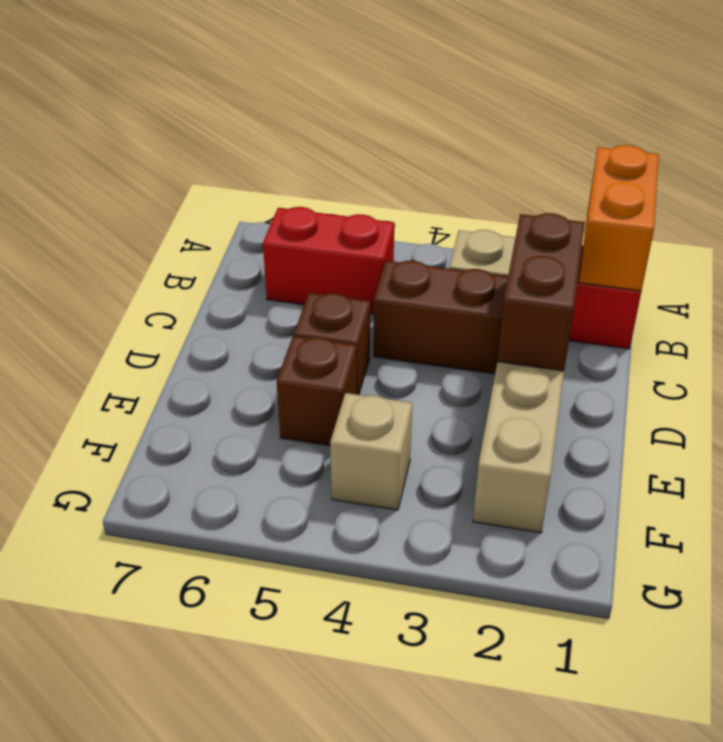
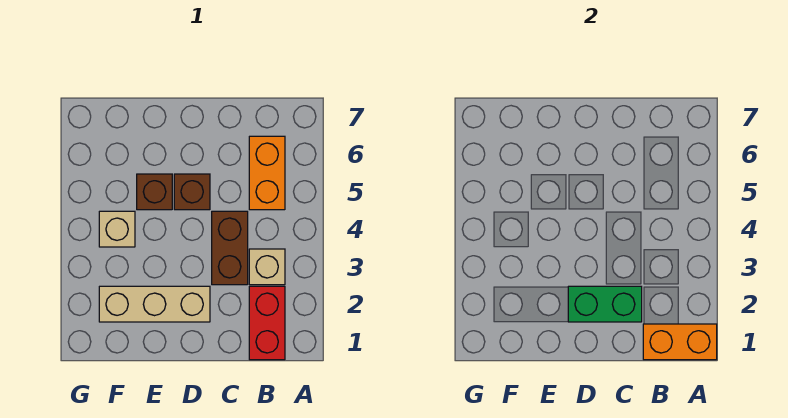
red 1x2 brick [263,207,394,314] -> orange 1x2 brick [249,136,285,210]
brown 1x2 brick [497,213,585,371] -> green 1x2 brick [568,286,642,322]

